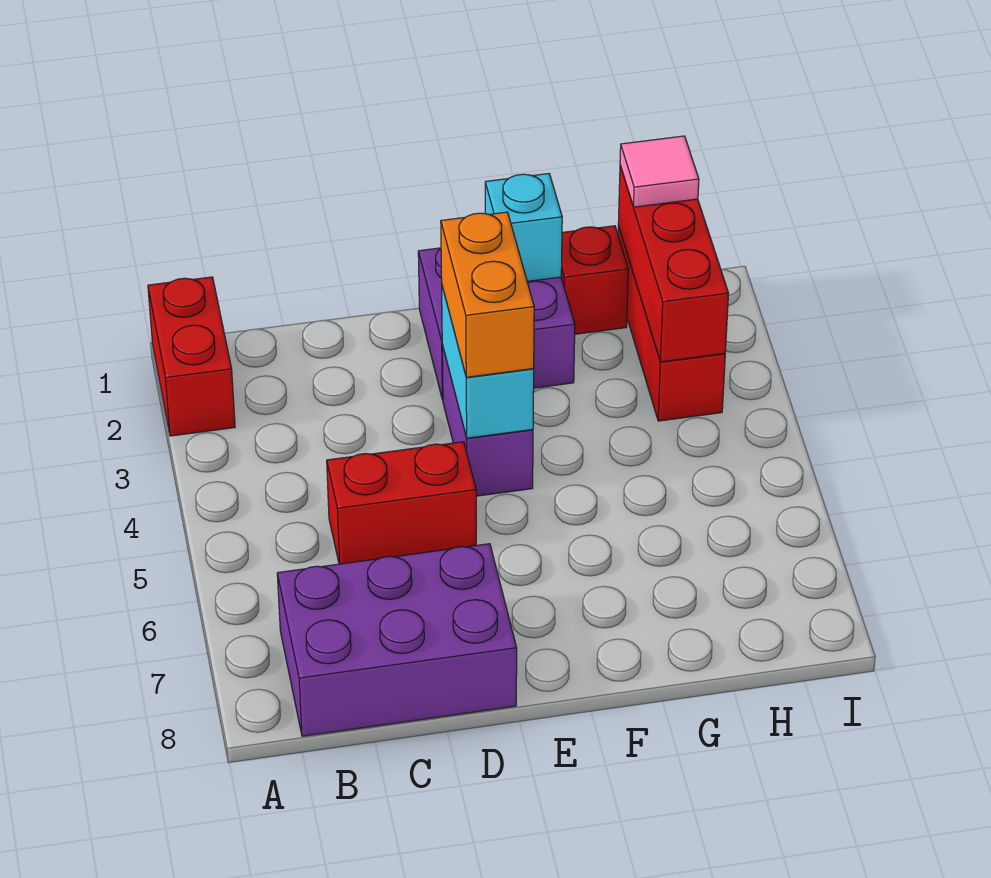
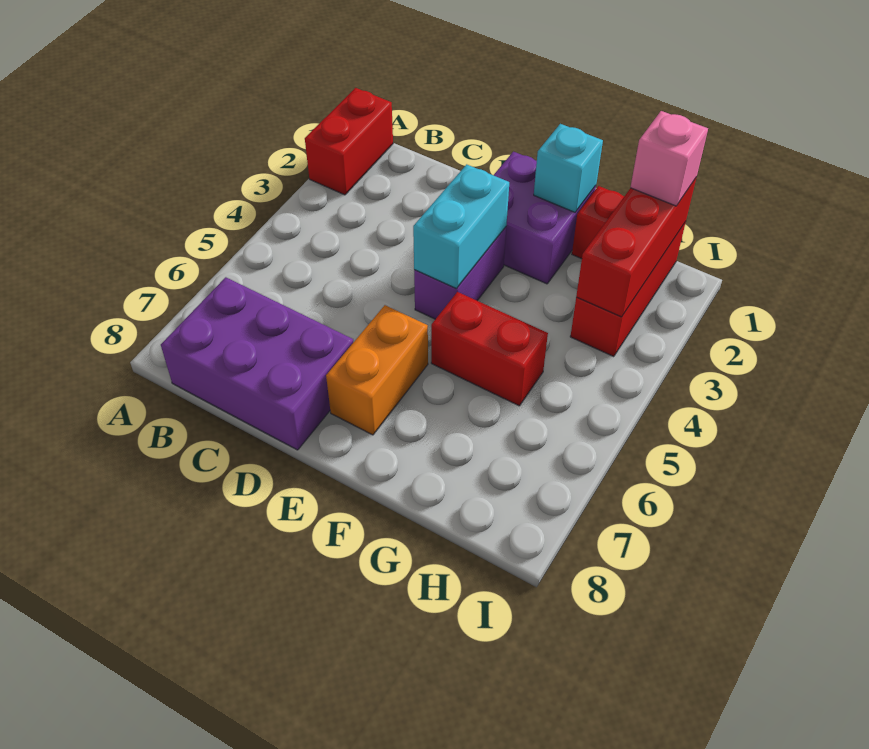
red 1x2 brick [327,442,476,564] -> red 1x2 brick moved to [431,292,548,406]
orange 1x2 brick [441,212,534,377] -> orange 1x2 brick moved to [326,305,428,435]
pink 1x1 tile [620,136,699,207] -> pink 1x1 brick [630,111,708,206]

